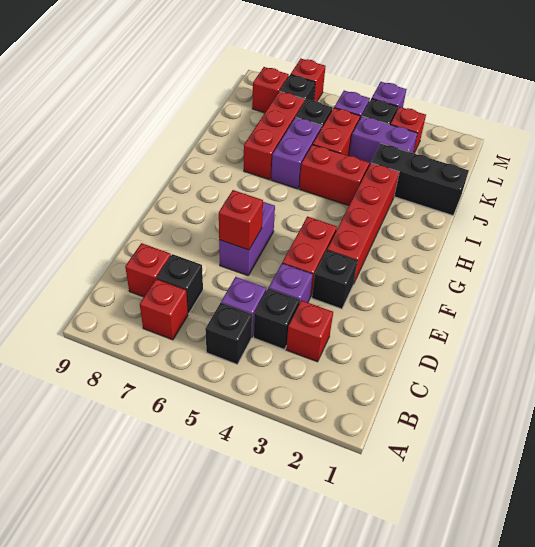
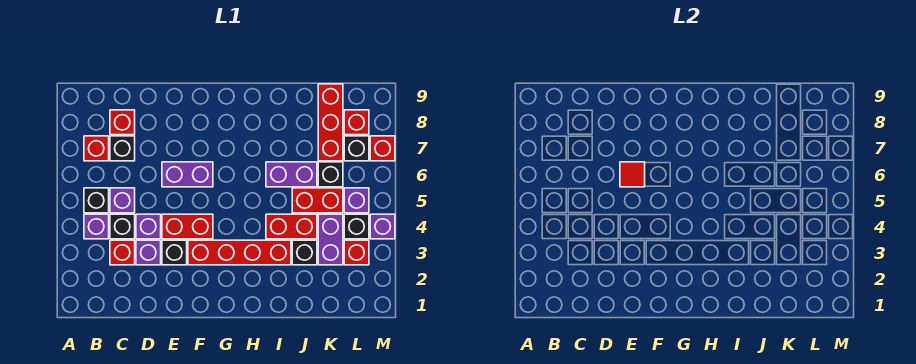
none -> purple 1x1 brick [84,214,109,239]
none -> purple 1x1 brick [136,240,161,265]
red 1x1 brick [219,190,263,250] -> red 1x1 tile [620,162,645,187]
red 1x2 brick [299,145,369,206] -> red 1x2 brick turned to [266,214,317,239]
red 1x3 brick [244,91,305,180] -> red 1x3 brick turned to [318,84,343,161]
black 1x3 brick [371,144,469,215] -> black 1x1 brick [292,240,317,265]

